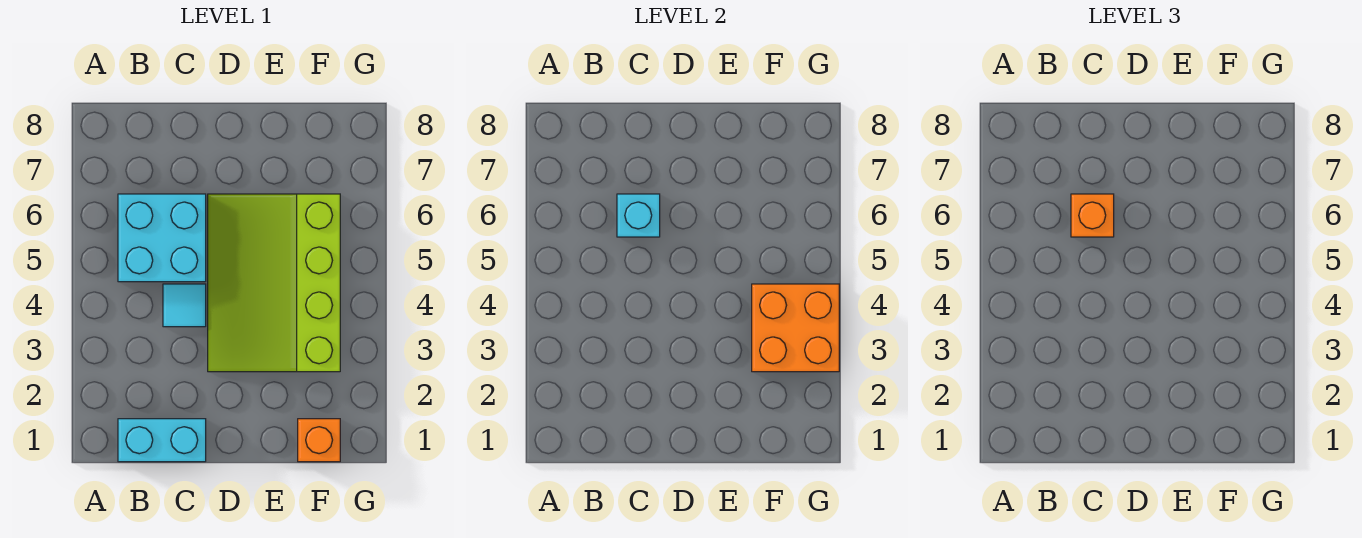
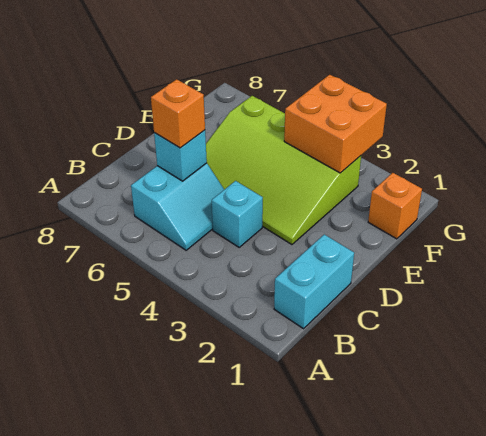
cyan 2x2 brick [118,194,206,282] -> cyan 2x2 slope [131,163,224,250]
cyan 1x1 tile [163,284,206,327] -> cyan 1x1 brick [212,181,263,247]

